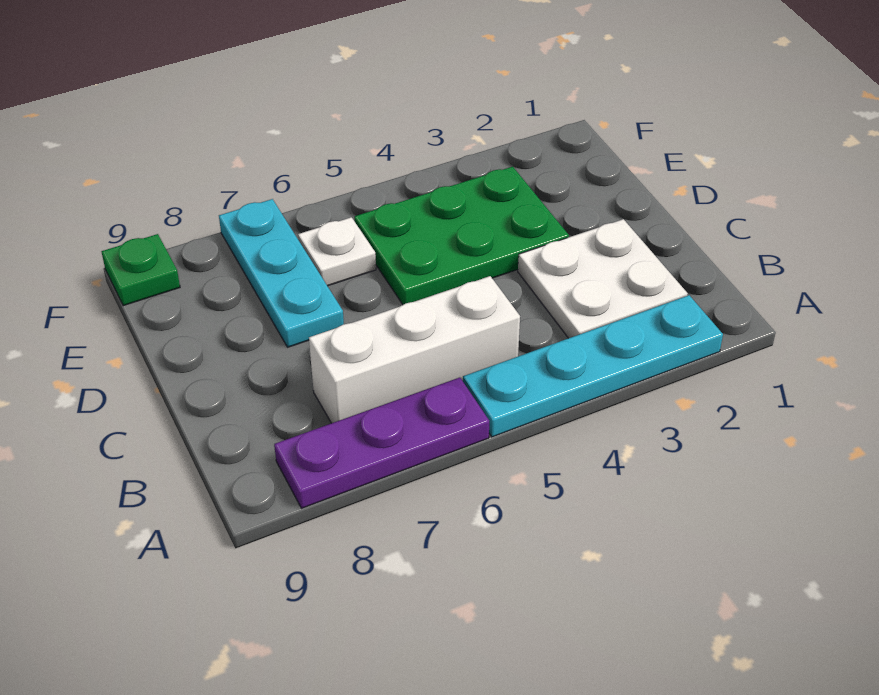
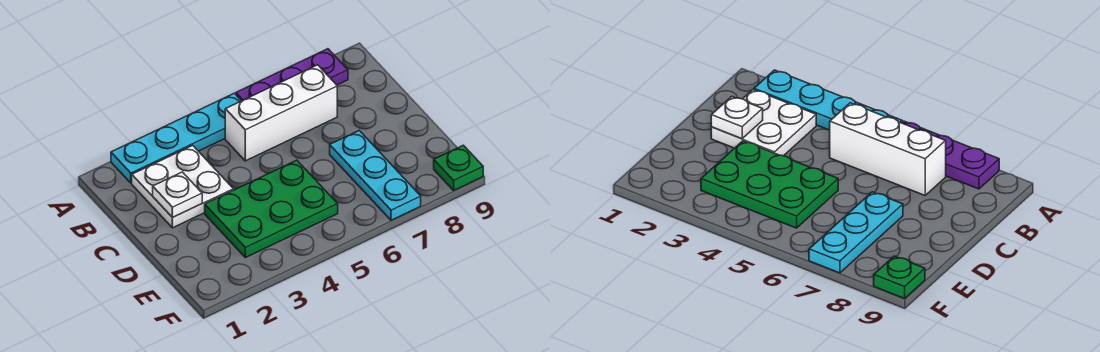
white 1x1 plate [298,217,376,286] -> white 1x1 plate moved to [153,172,202,218]

